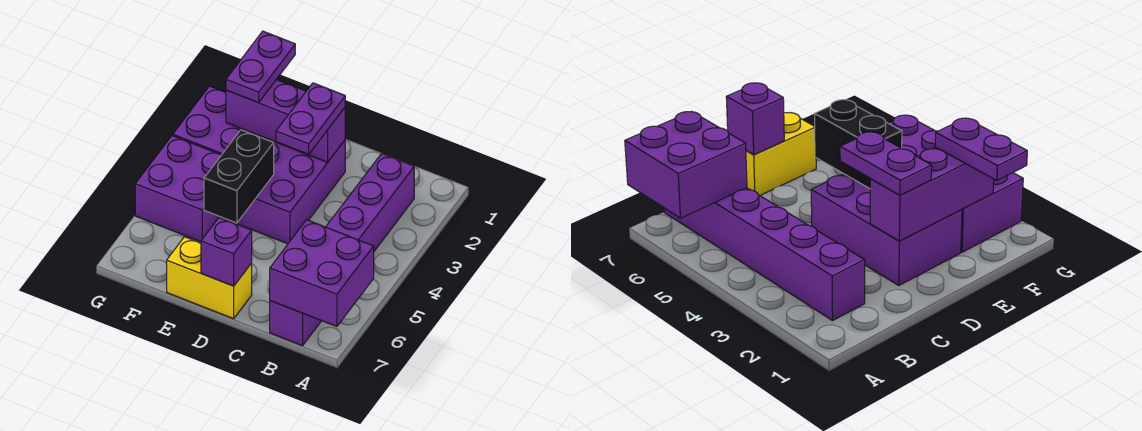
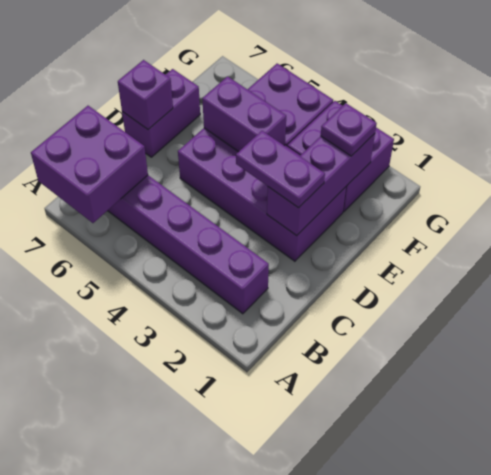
purple 2x3 brick [223,136,345,244] -> purple 2x4 brick [178,128,346,261]
yellow 1x2 brick [167,237,252,319] -> purple 1x2 brick [122,69,200,157]
black 1x2 brick [204,130,274,223] -> purple 1x2 brick [202,76,286,152]
purple 1x2 plate [226,31,295,103] -> purple 1x1 plate [321,103,377,156]

